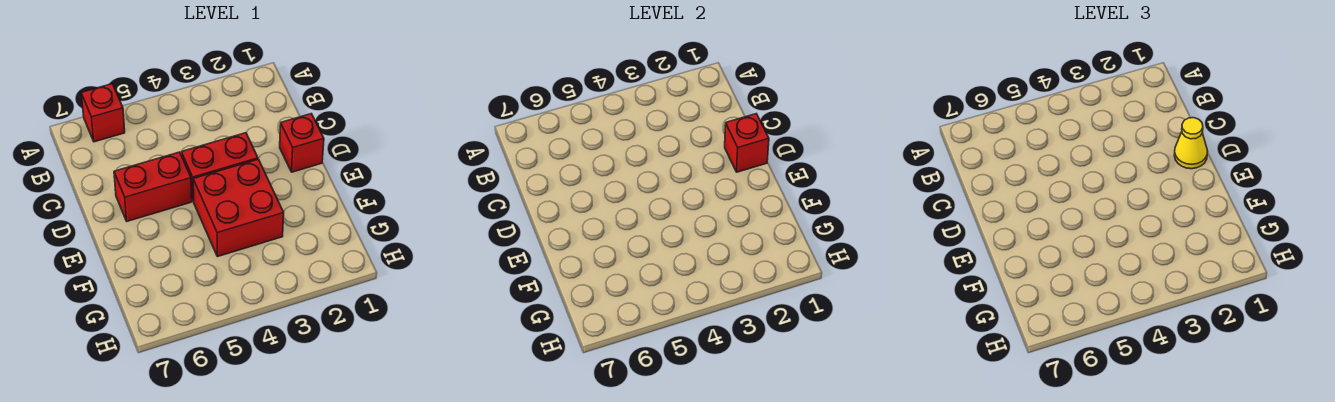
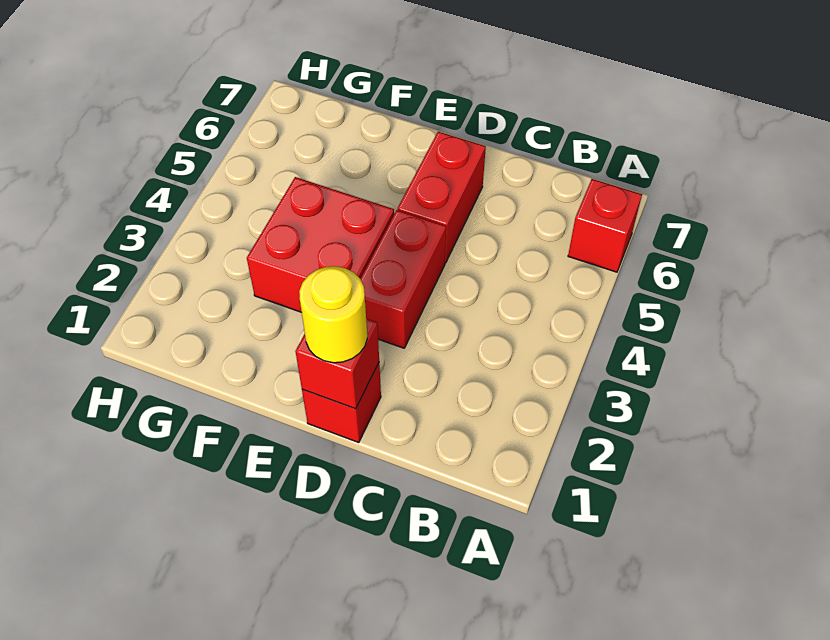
yellow 1x1 cone [1174,118,1208,169] -> yellow 1x1 round brick [299,266,367,363]

